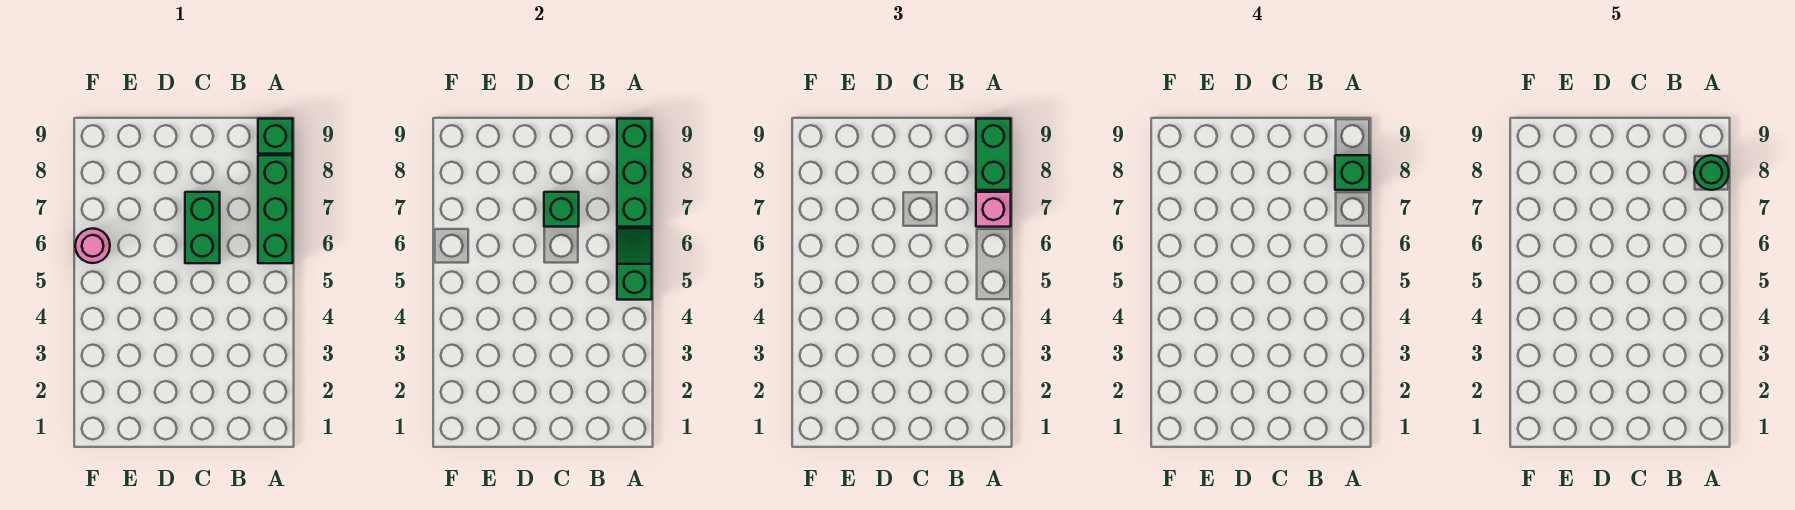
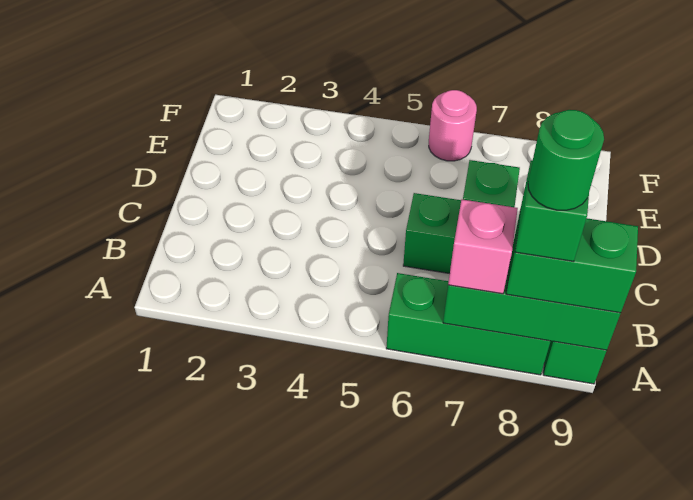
green 1x2 slope [617,228,652,300] -> none

